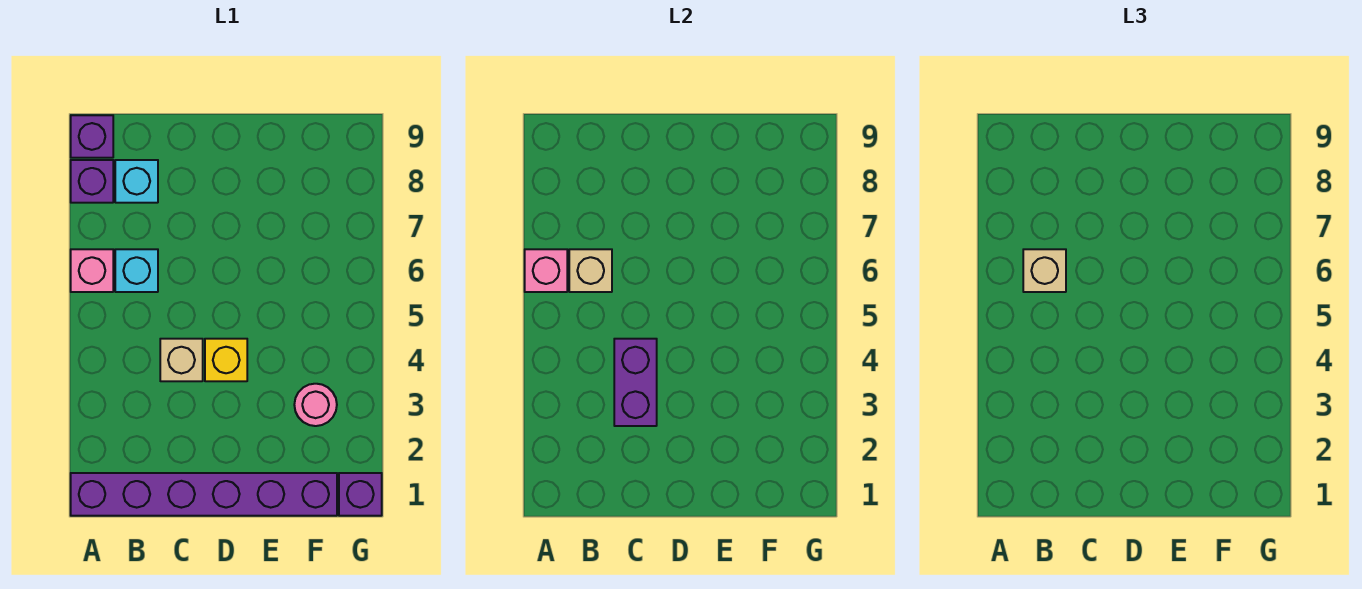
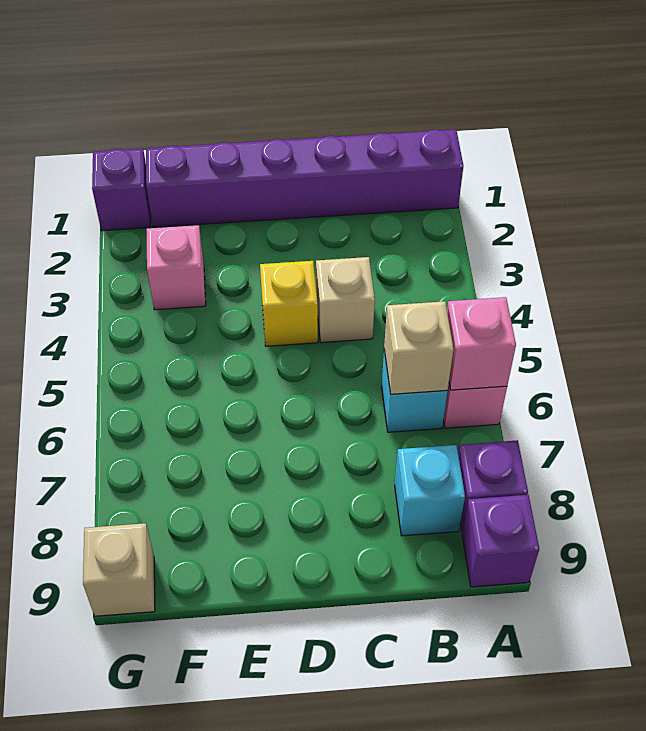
tan 1x1 brick [1023,249,1066,292] -> tan 1x1 brick moved to [83,523,155,616]
purple 1x2 brick [614,339,657,426] -> none
pink 1x1 round brick [294,384,337,426] -> pink 1x1 brick [147,225,206,310]

